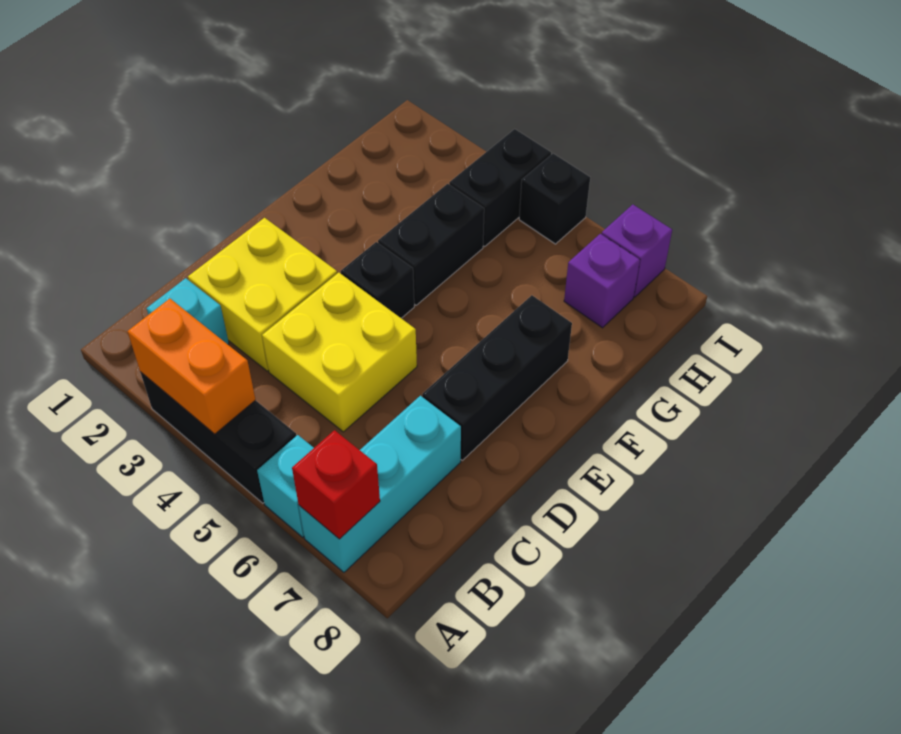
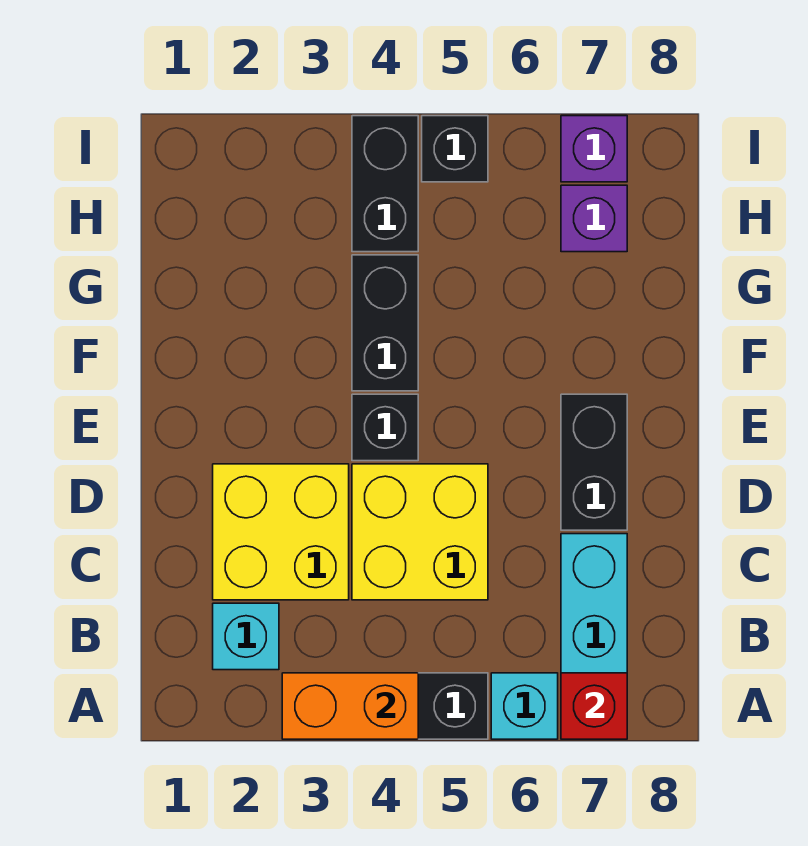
black 1x3 brick [422,295,572,460] -> black 1x2 brick [561,394,627,530]

